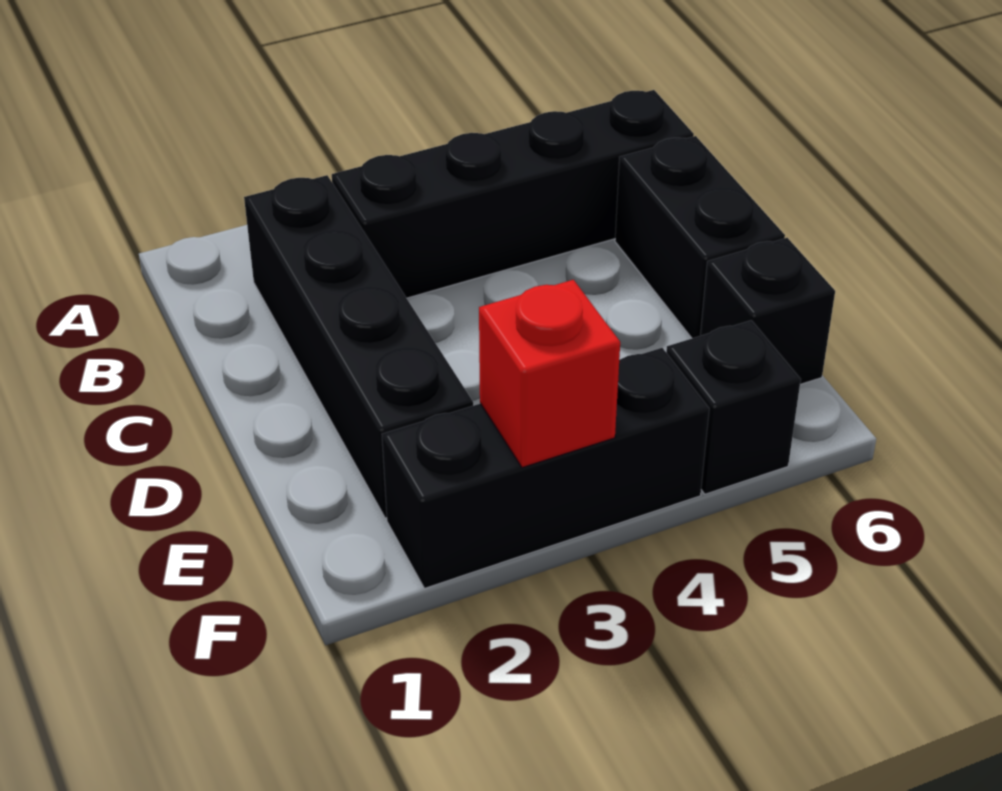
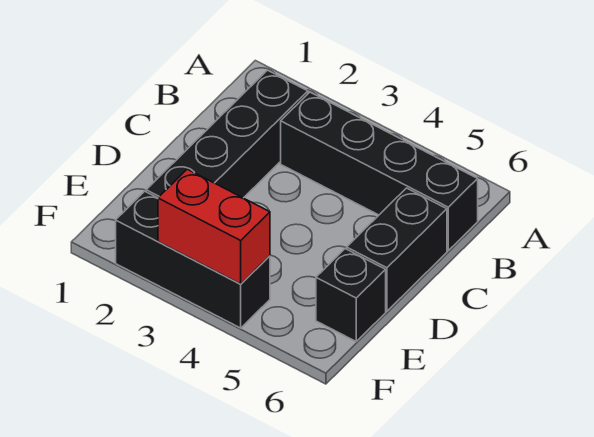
red 1x1 brick [479,280,620,467] -> red 1x2 brick [158,169,270,284]
black 1x1 brick [666,320,801,494] -> none

